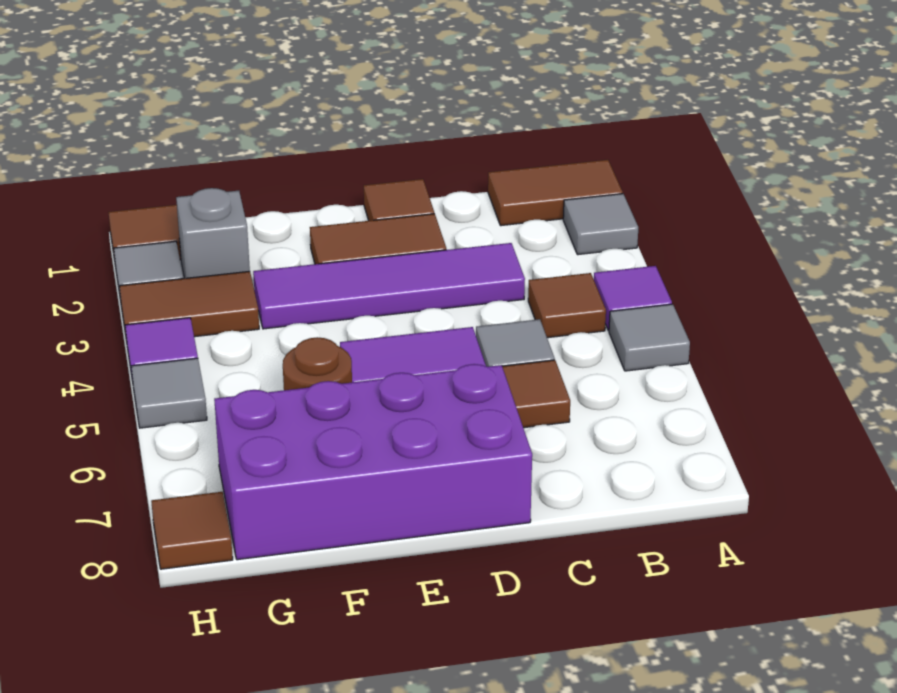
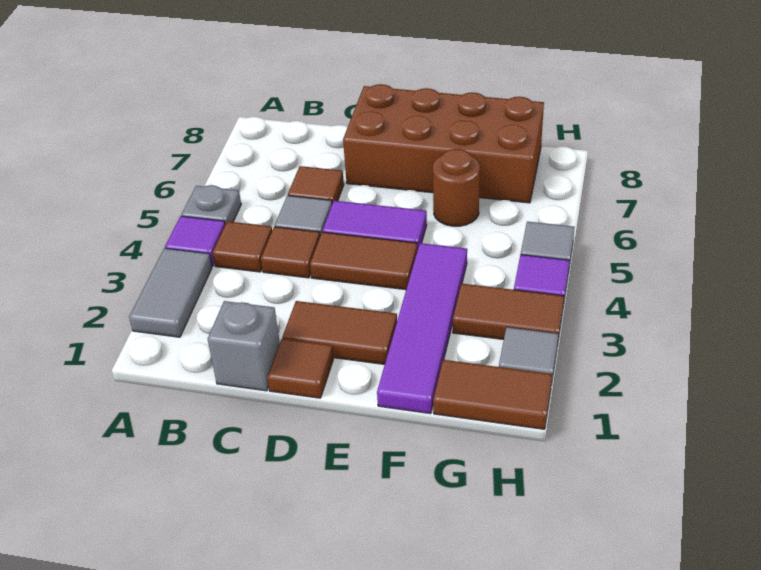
brown 1x2 tile [488,160,623,226] -> brown 1x2 tile moved to [310,232,417,290]
grey 1x1 tile [563,194,638,255] -> grey 1x2 tile [129,248,212,337]
grey 1x1 tile [609,304,690,371] -> grey 1x1 plate [181,185,241,224]
purple 1x4 tile [253,243,525,329] -> purple 1x4 tile turned to [377,243,467,414]
purple 2x4 brick [214,364,532,560] -> brown 2x4 brick [343,84,544,203]
grey 1x1 brick [176,188,250,278] -> grey 1x1 brick moved to [208,301,280,391]
brown 1x1 tile [151,492,233,569] -> brown 1x1 tile moved to [261,227,320,278]

